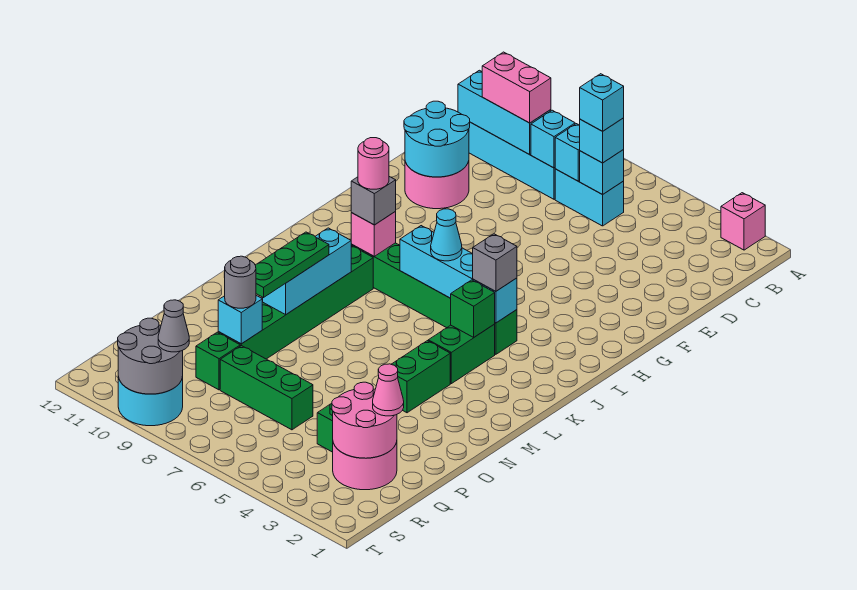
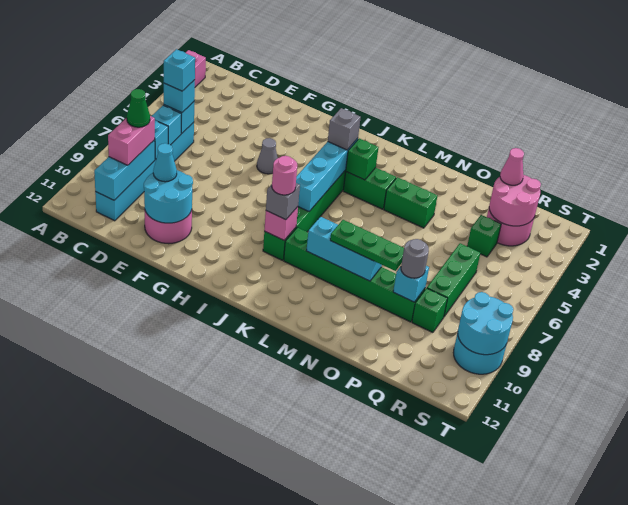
none -> green 1x1 cone [127,89,150,127]
cyan 1x1 cone [431,209,462,261] -> cyan 1x1 cone moved to [153,143,177,182]
grey 2x2 round brick [118,318,183,394] -> cyan 2x2 round brick [458,292,513,355]
grey 1x1 cone [158,300,189,352] -> grey 1x1 cone moved to [257,138,278,174]

